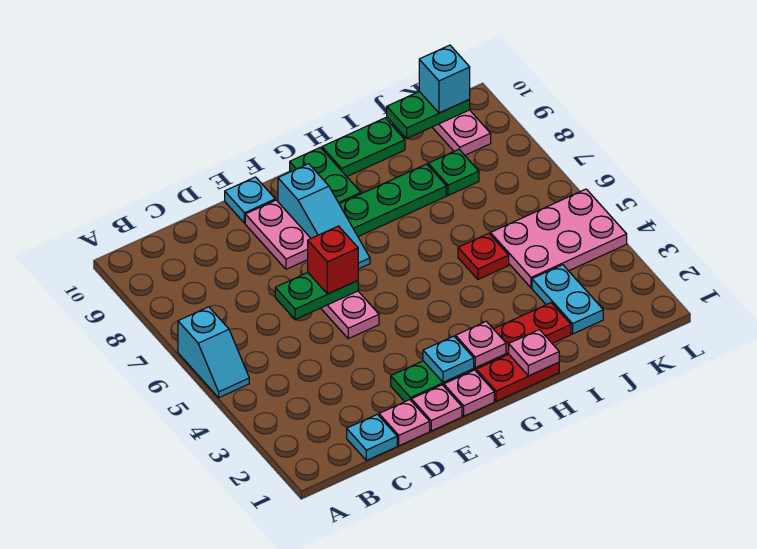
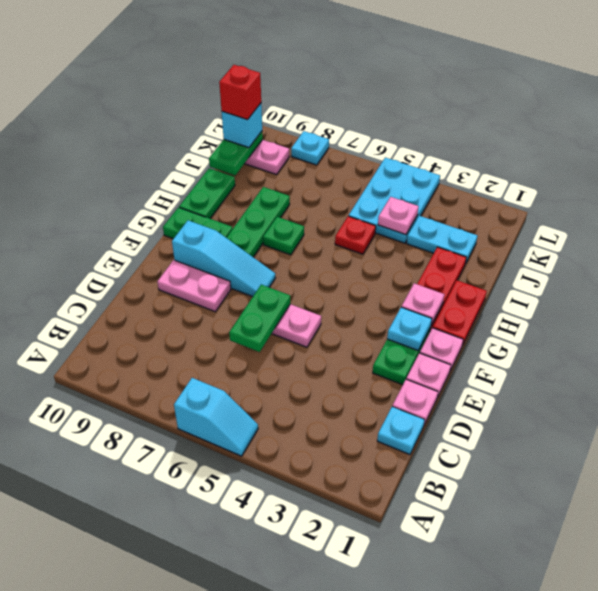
red 1x1 brick [308,226,358,294] -> red 1x1 brick moved to [219,65,261,120]
cyan 1x1 plate [225,177,275,223] -> cyan 1x1 plate moved to [291,131,329,165]
pink 1x1 plate [509,330,559,376] -> pink 1x1 plate moved to [378,197,419,235]
pink 2x3 plate [491,189,627,288] -> cyan 2x3 plate [349,158,440,243]
green 1x1 plate [428,149,479,195] -> green 1x1 plate moved to [263,217,304,255]

